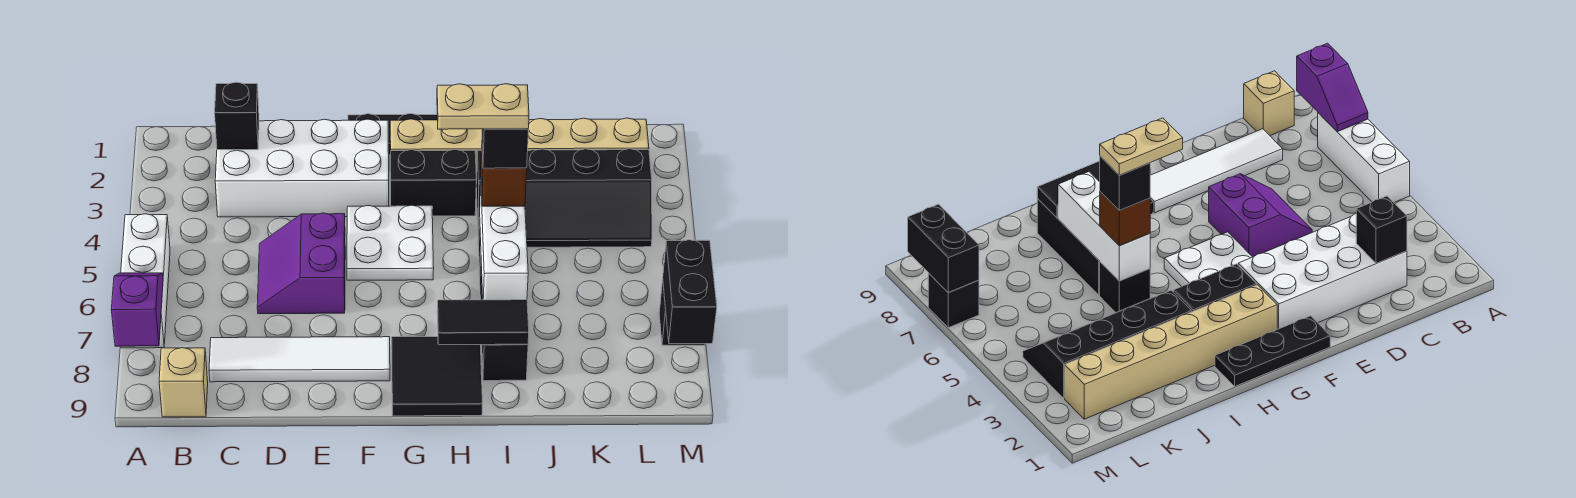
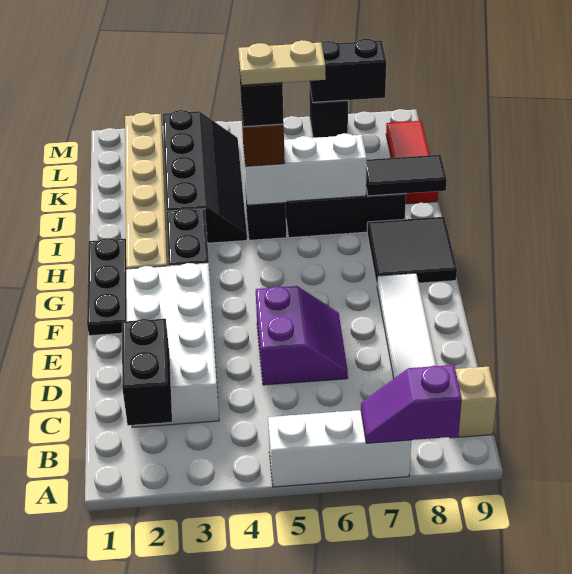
black 1x1 brick [215,82,259,150] -> black 1x2 brick [122,319,172,425]
purple 2x2 slope [257,213,345,314] -> purple 2x2 slope turned to [256,286,348,385]
white 2x2 plate [347,205,434,280] -> none
tan 1x2 plate [437,84,529,129] -> tan 1x2 plate turned to [238,40,326,85]
black 1x2 tile [437,300,529,345] -> black 1x2 tile turned to [366,155,447,196]
none -> red 1x3 tile [386,121,438,204]

